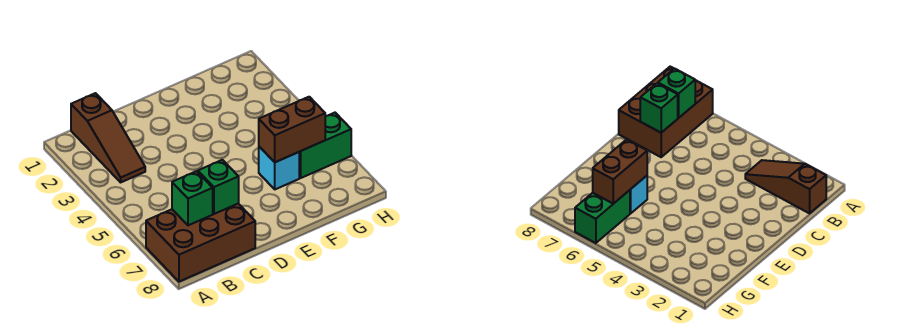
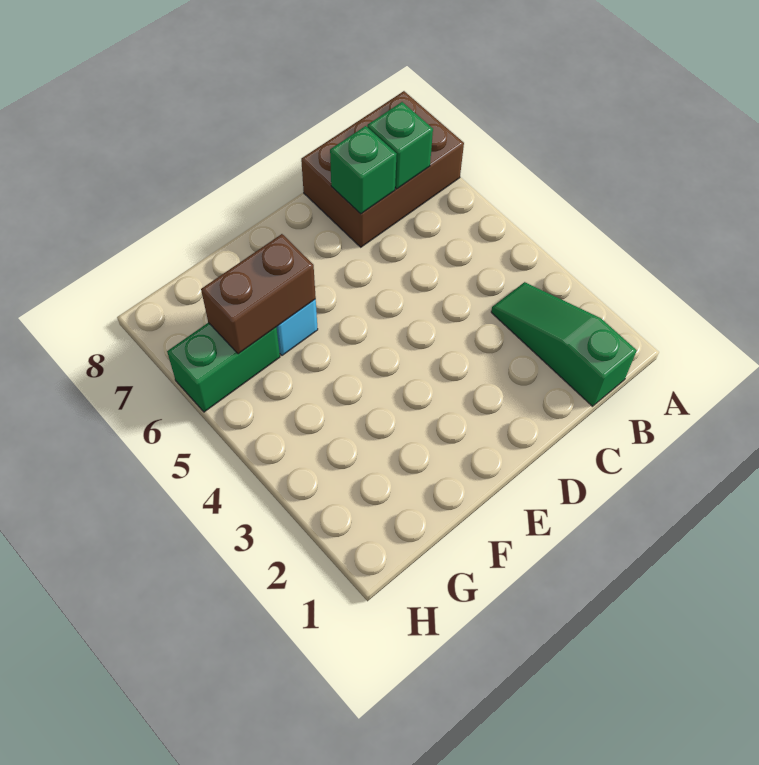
brown 1x3 slope [71,93,145,182] -> green 1x3 slope [491,282,637,406]

